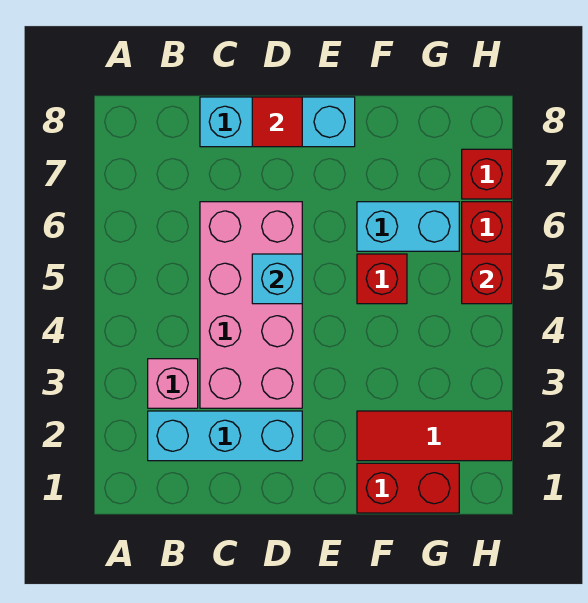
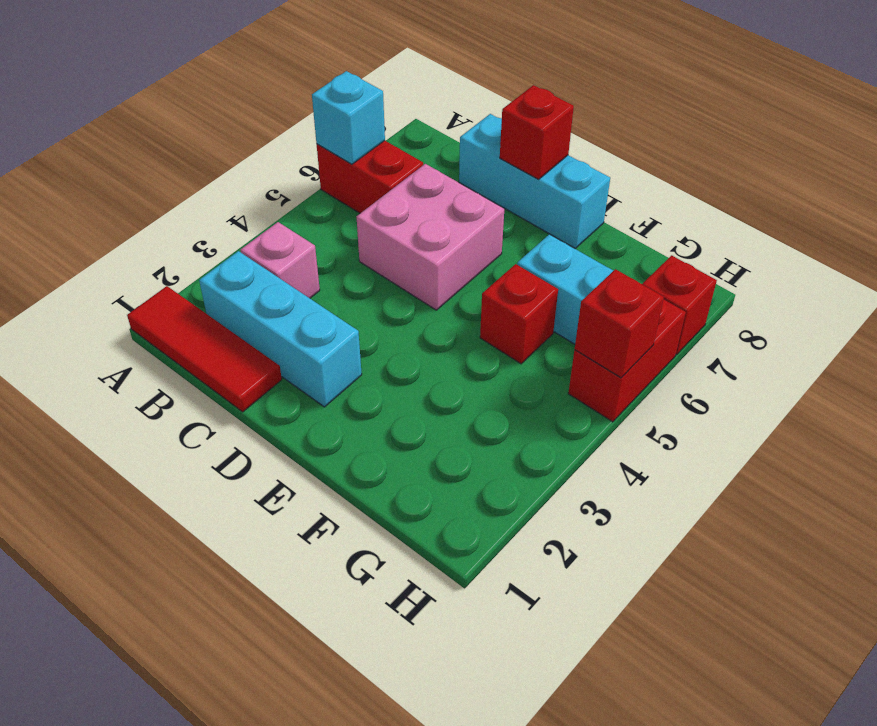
pink 2x4 brick [200,202,302,408] -> pink 2x2 brick [357,164,504,310]
cyan 1x1 brick [252,254,302,304] -> cyan 1x1 brick moved to [312,71,385,164]
red 1x1 tile [252,97,302,147] -> red 1x1 brick [500,85,574,179]
red 1x2 brick [357,463,459,513] -> red 1x2 brick moved to [317,141,423,213]
red 1x3 tile [357,411,512,461] -> red 1x3 tile moved to [127,286,282,412]

